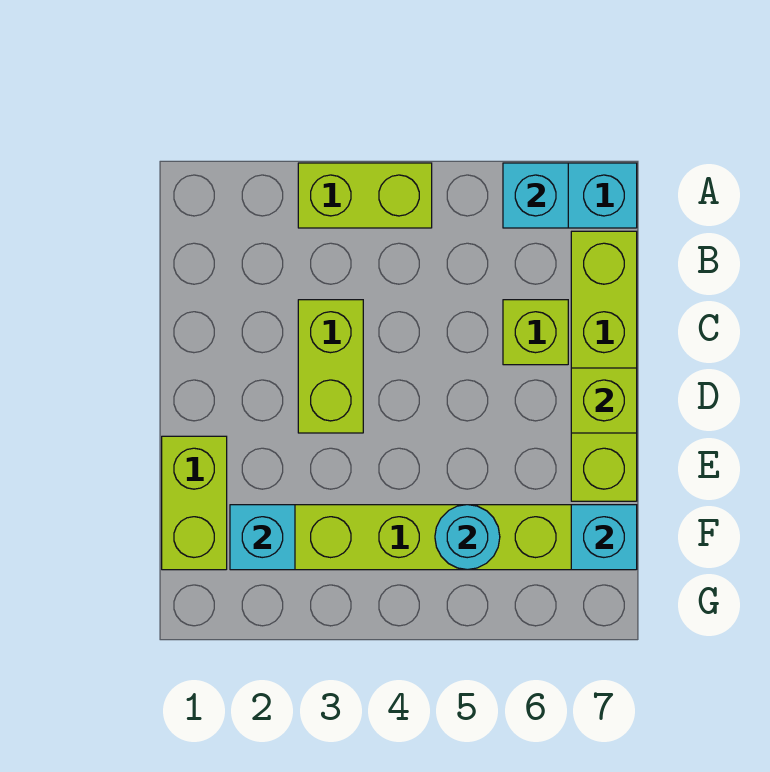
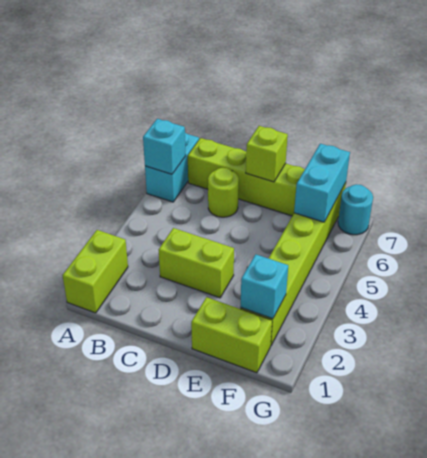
lime 1x2 brick [298,163,432,228] -> lime 1x2 brick moved to [63,230,128,313]
lime 1x1 brick [503,300,568,365] -> lime 1x1 round brick [208,168,239,217]
cyan 1x1 round brick [435,505,500,570] -> cyan 1x1 round brick moved to [338,184,373,235]
cyan 1x1 brick [571,505,637,570] -> cyan 1x2 brick [294,144,350,222]

